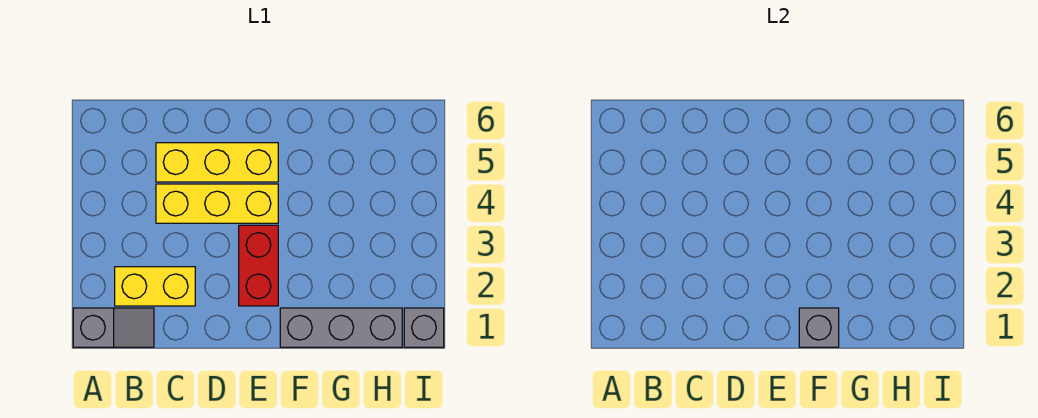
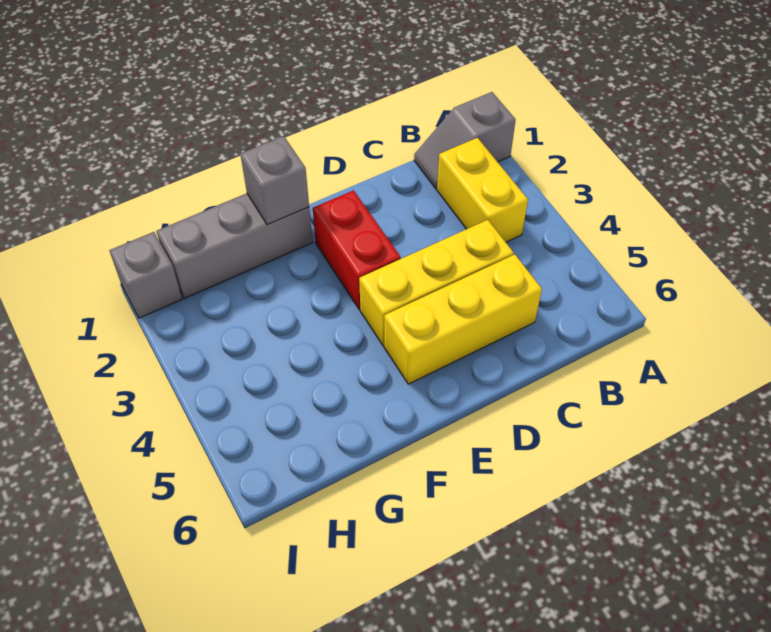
yellow 1x2 brick [115,267,195,306] -> yellow 1x2 brick turned to [437,138,528,242]

